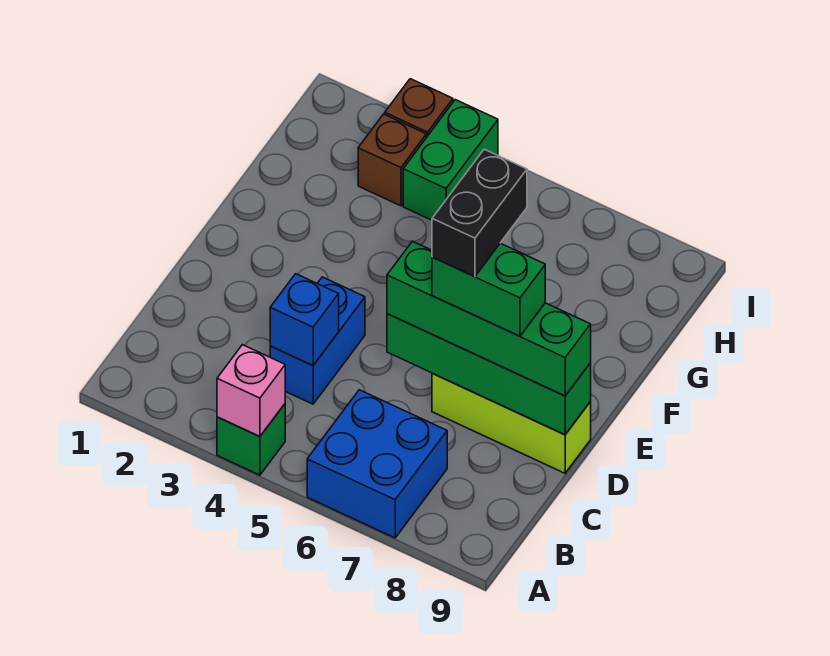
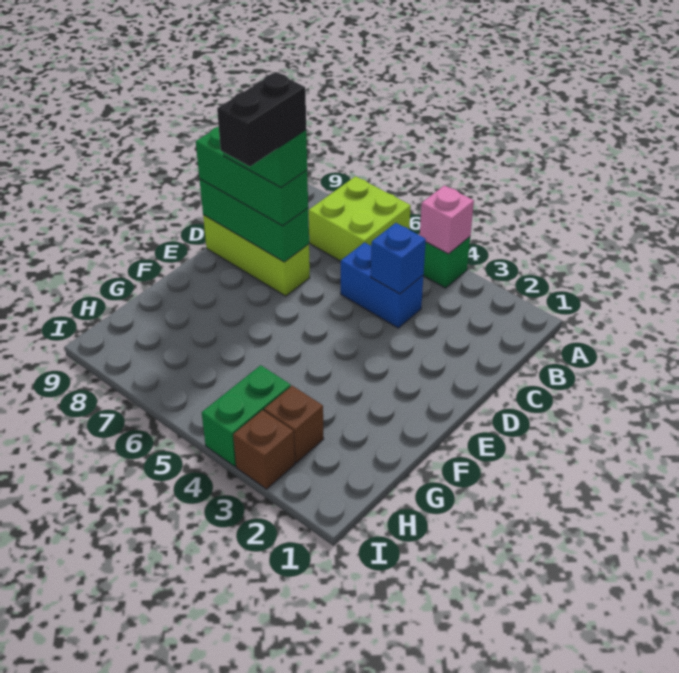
blue 2x2 brick [307,390,447,538] -> lime 2x2 brick [309,176,411,261]
blue 1x2 brick [270,277,365,404] -> blue 1x2 brick turned to [341,242,423,328]
green 1x4 brick [387,314,591,435] -> green 1x3 brick [200,179,309,262]
green 1x4 brick [387,241,591,396] -> green 1x3 brick [196,126,308,226]

